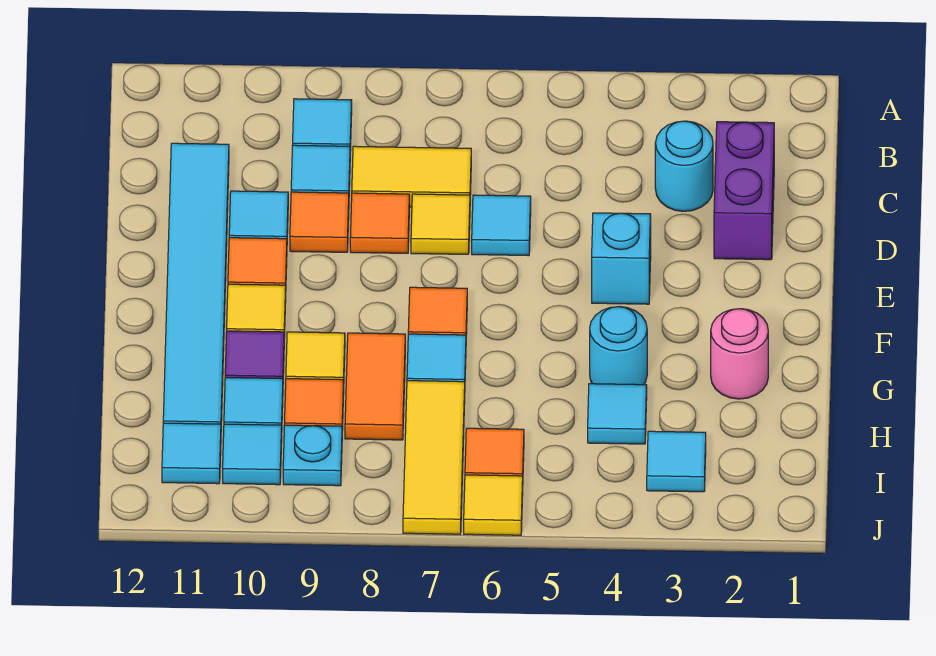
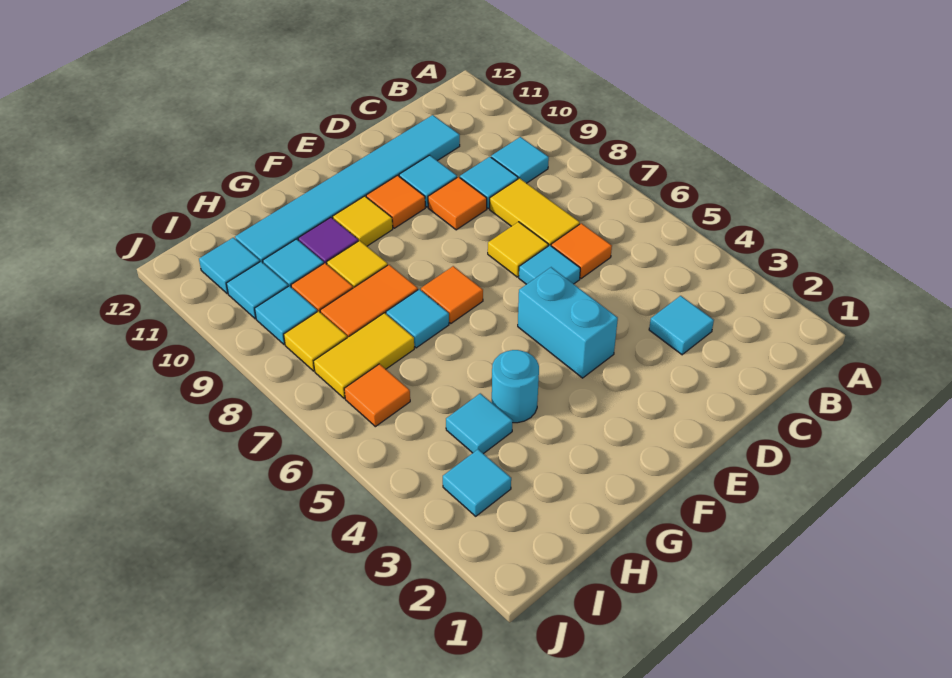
purple 1x2 brick [714,122,774,260] -> none
cyan 1x1 round brick [655,121,713,211] -> cyan 1x1 tile [649,296,714,355]
orange 1x1 tile [350,193,409,253] -> orange 1x1 tile moved to [551,223,612,279]
cyan 1x1 brick [592,213,651,304] -> cyan 1x2 brick [518,267,618,378]
pink 1x1 round brick [711,309,768,399] -> none
yellow 1x3 tile [403,381,465,534] -> yellow 1x2 tile [314,313,414,398]
cyan 1x1 plate [283,425,342,486] -> cyan 1x1 tile [255,286,317,344]
yellow 1x1 tile [464,475,523,535] -> yellow 1x1 tile moved to [284,311,347,371]

